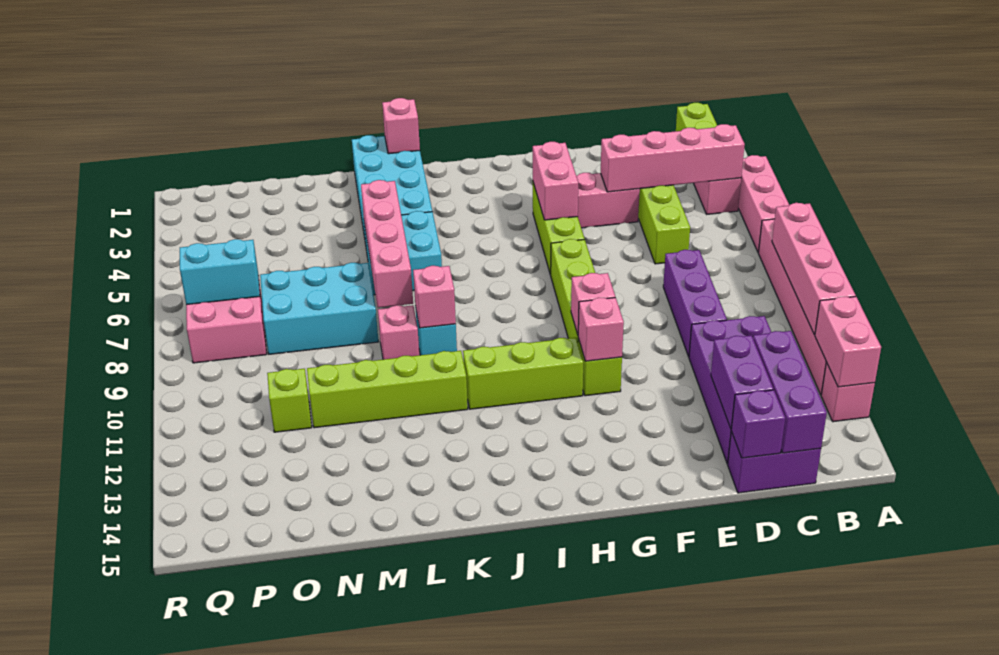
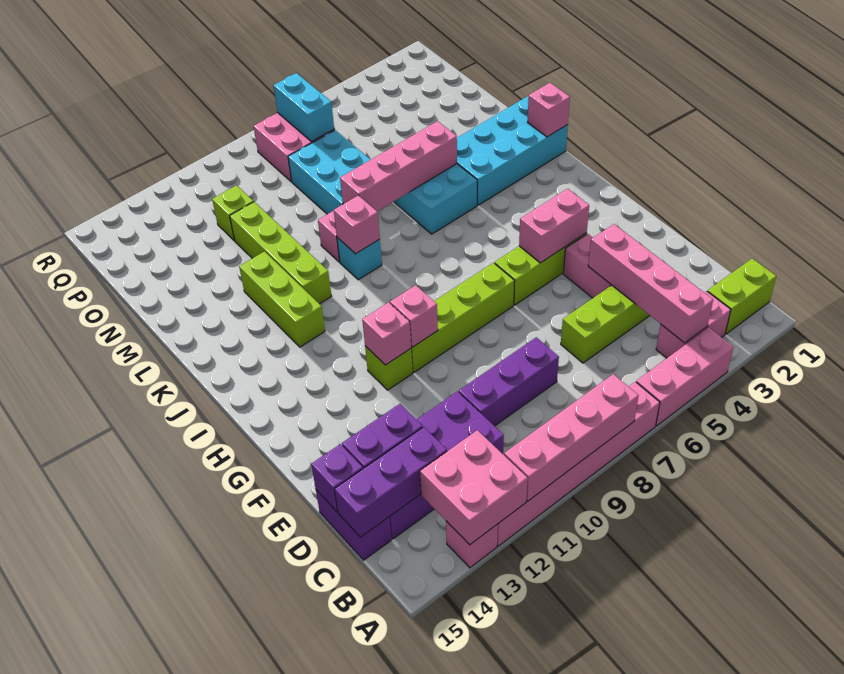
pink 1x2 brick [815,297,881,387] -> pink 2x2 brick [420,430,528,545]
lime 1x3 brick [463,338,583,409] -> lime 1x3 brick moved to [239,251,325,347]

